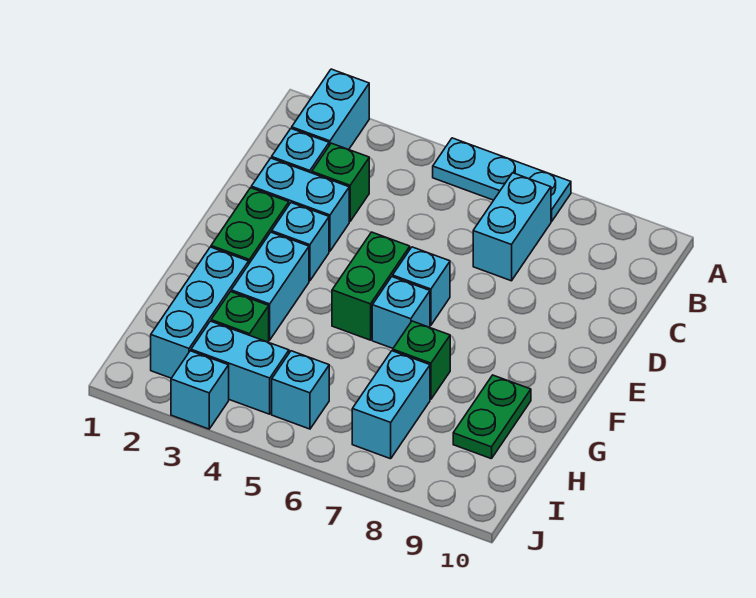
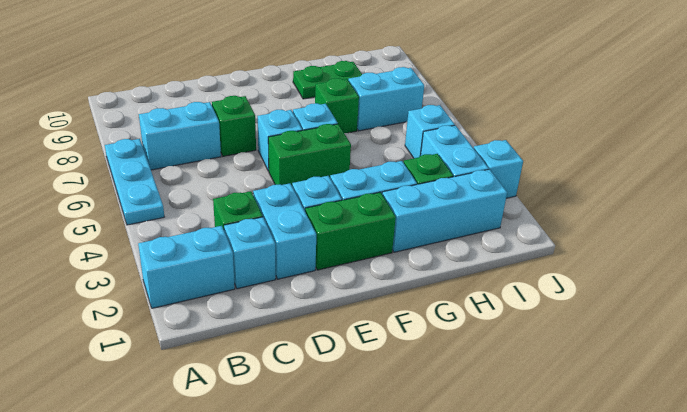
none -> green 1x1 brick [212,96,256,156]

